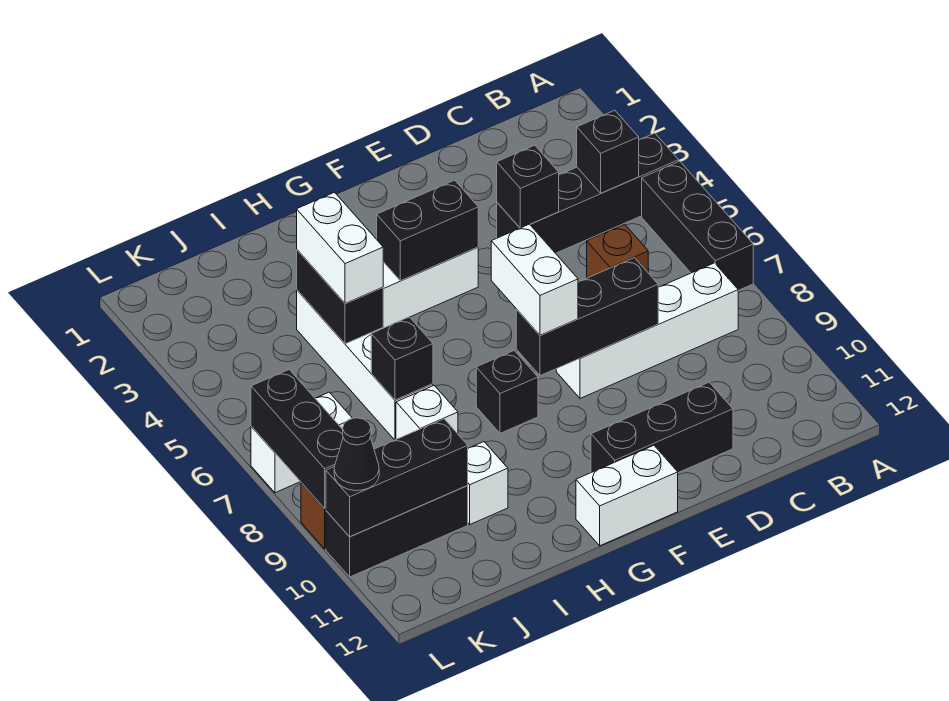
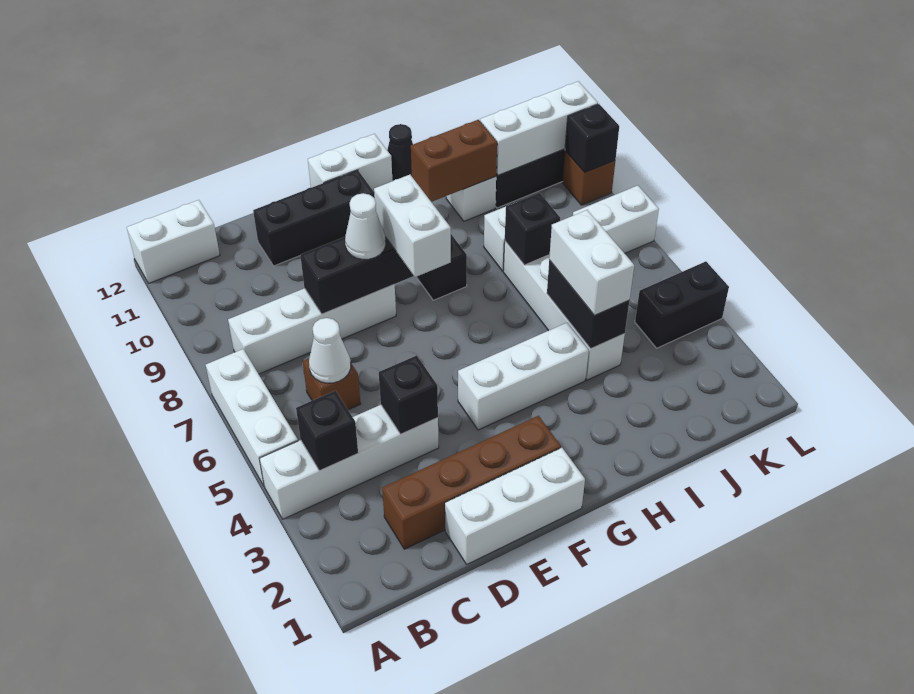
black 1x4 brick [497,133,679,253] -> white 1x4 brick [259,405,439,519]
black 1x3 brick [642,161,753,291] -> white 1x3 brick [206,349,298,486]
none -> white 1x2 brick [127,200,220,283]
none -> brown 1x4 brick [382,416,561,549]
none -> white 1x1 cone [309,318,351,383]
none -> white 1x3 brick [445,448,585,564]
none -> white 1x1 cone [345,193,386,259]
black 1x2 brick [377,180,478,281] -> black 1x2 brick moved to [635,261,729,348]
none -> brown 1x2 brick [411,120,497,202]
black 1x3 brick [326,419,468,537] -> white 1x3 brick [480,81,598,175]
black 1x3 brick [251,370,343,509] -> black 1x1 brick [565,104,619,173]
black 1x1 cone [334,418,379,491] -> black 1x1 cone moved to [387,124,413,181]

